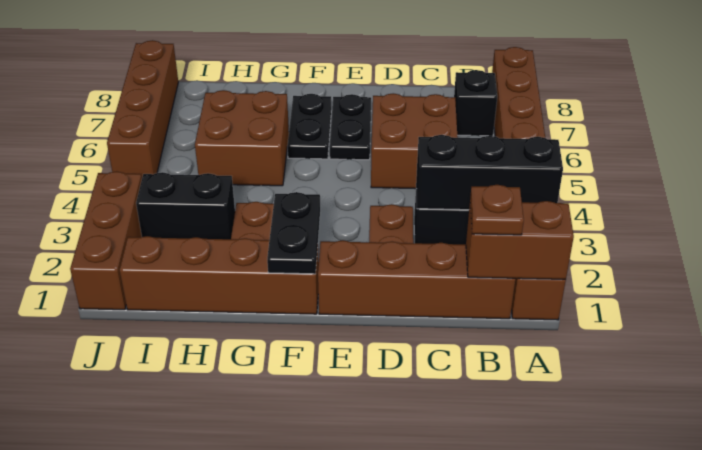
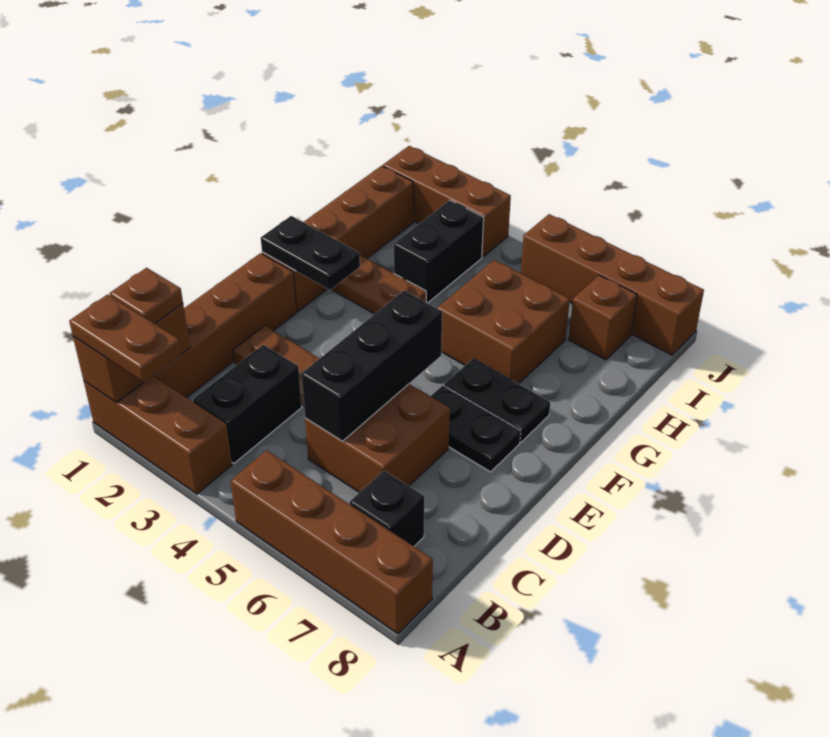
none -> brown 1x2 plate [69,294,182,382]
black 1x3 brick [416,135,563,210] -> black 1x3 brick moved to [301,291,442,441]
none -> brown 1x1 brick [569,275,637,360]

